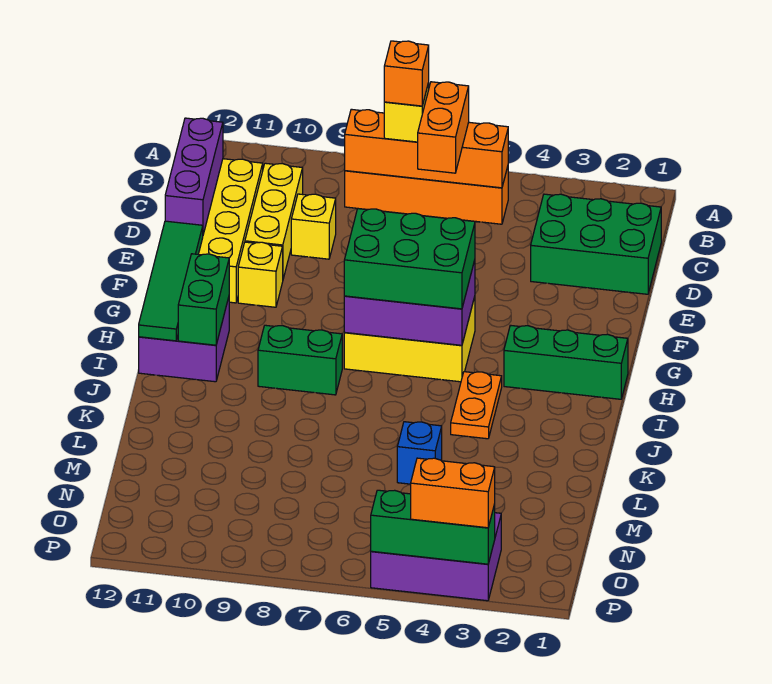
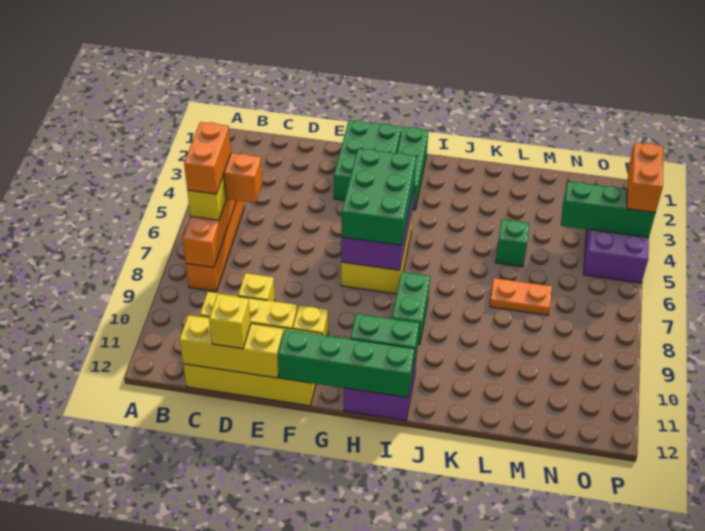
orange 1x1 brick [384,41,429,106] -> orange 1x2 brick [184,122,231,194]
green 2x3 brick [531,194,661,294] -> green 2x3 brick moved to [334,120,401,200]
purple 1x3 brick [165,118,223,234] -> yellow 1x3 brick [180,315,283,378]
none -> yellow 1x1 brick [209,294,251,349]
green 1x4 tile [139,221,203,341] -> green 1x4 brick [278,330,415,398]
orange 1x2 plate [451,372,502,439] -> orange 1x2 plate moved to [490,278,552,315]
blue 1x1 brick [397,422,442,484] -> green 1x1 brick [496,219,530,267]
green 1x3 brick [371,490,495,564] -> green 1x3 brick turned to [561,181,656,237]

